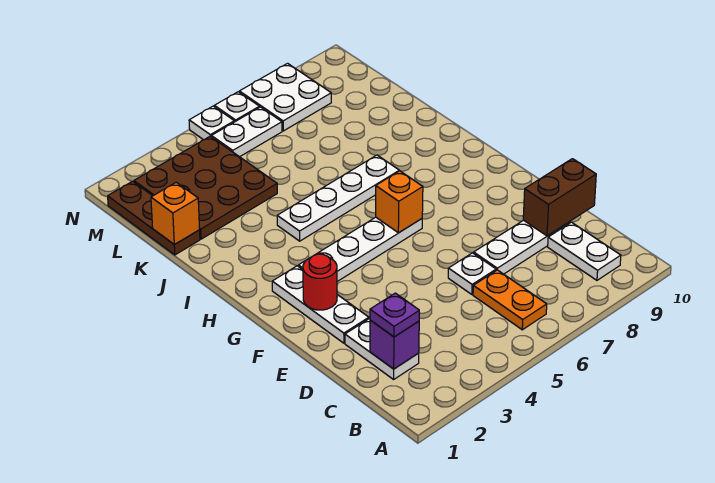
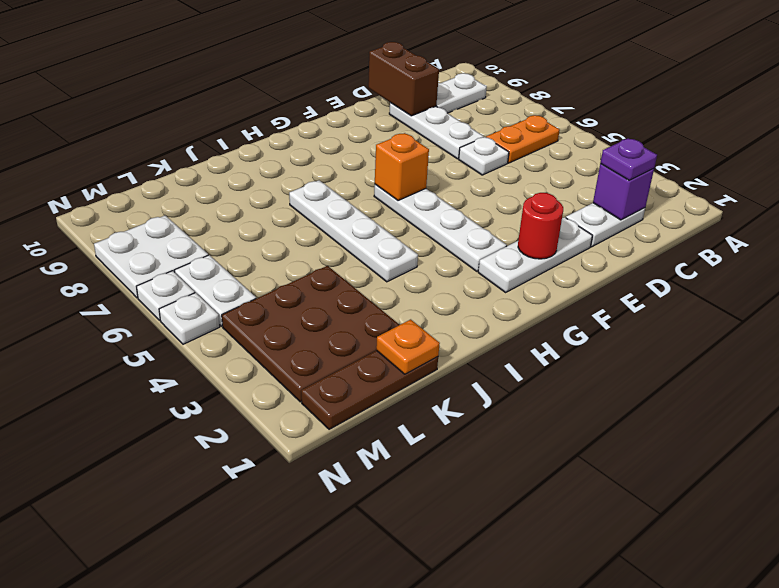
orange 1x1 brick [151,182,200,245] -> orange 1x1 plate [376,319,440,374]

